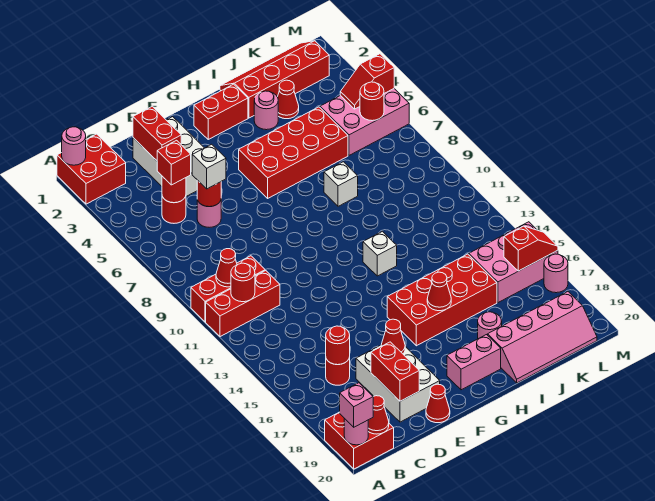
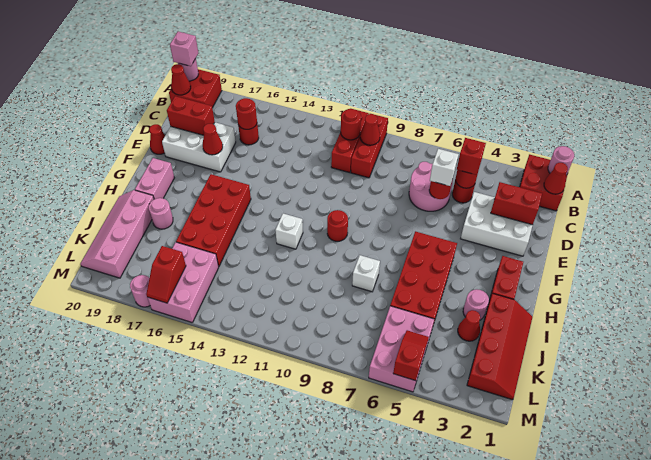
pink 1x1 round brick [197,200,221,227] -> pink 2x2 round brick [409,162,453,211]
red 1x1 cone [427,272,451,311] -> red 1x1 cone moved to [544,163,568,194]
red 1x1 round brick [360,82,384,121] -> red 1x1 round brick moved to [327,210,348,241]

